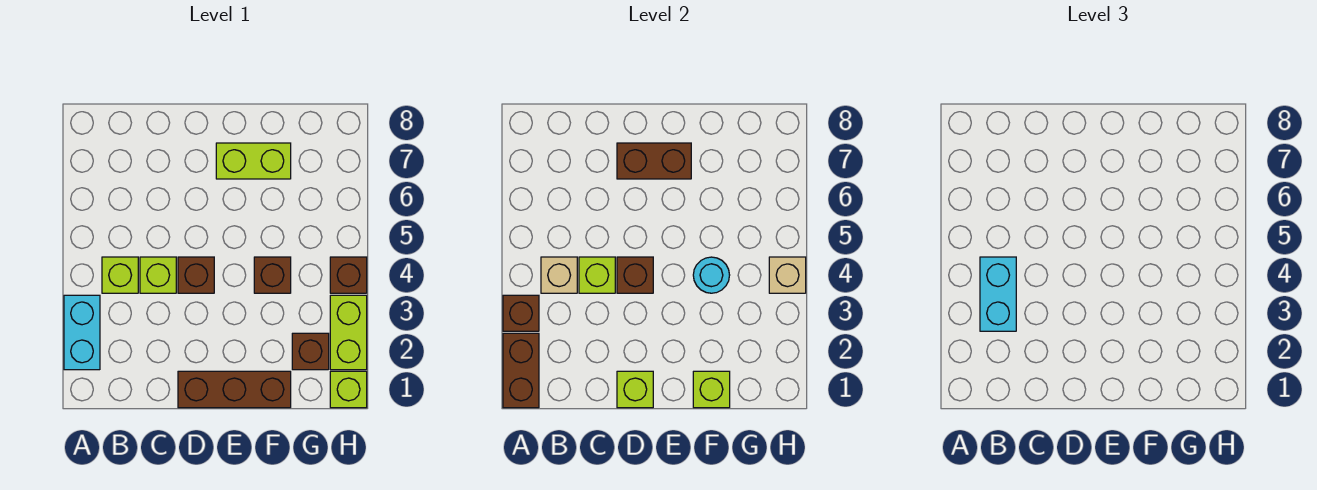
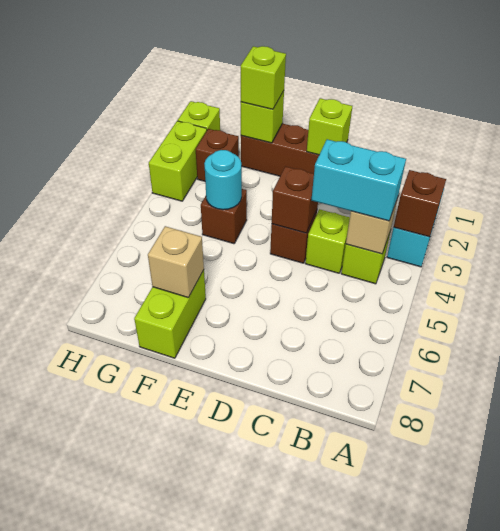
brown 1x2 brick [503,333,539,408] -> none
cyan 1x2 brick [980,257,1016,331] -> cyan 1x2 brick turned to [312,139,406,221]
lime 1x1 brick [579,257,615,293] -> lime 1x1 brick moved to [241,46,286,109]
brown 1x2 brick [617,143,691,179] -> none
lime 1x2 brick [216,143,291,179] -> lime 1x2 brick turned to [134,270,206,358]
brown 1x1 brick [330,257,367,293] -> none
tan 1x1 brick [769,257,806,293] -> tan 1x1 brick moved to [148,226,204,298]

